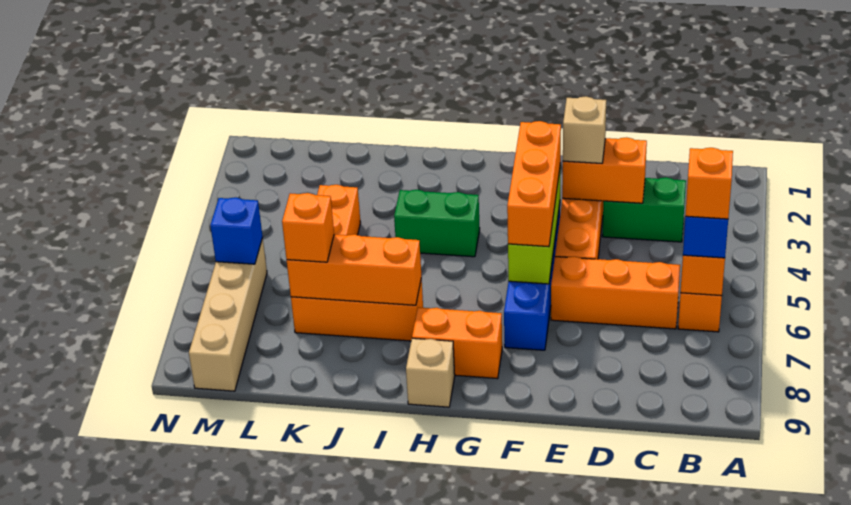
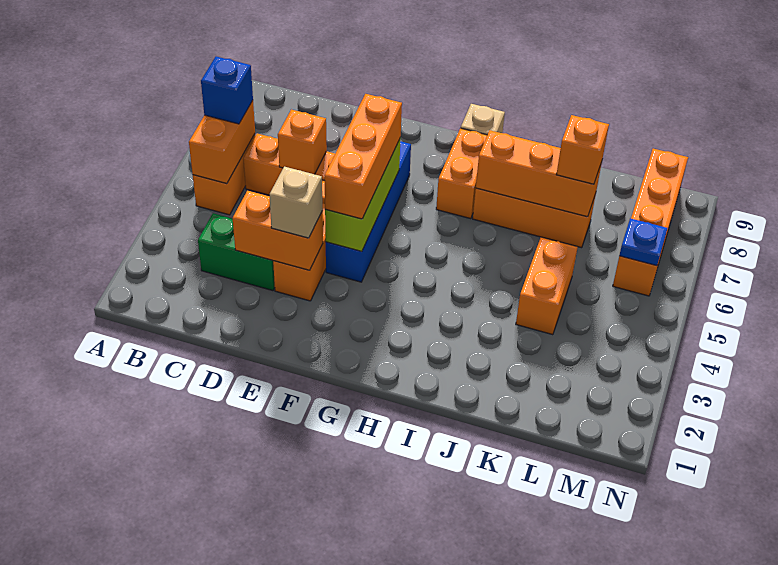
orange 1x1 brick [685,148,733,219] -> orange 1x1 brick moved to [278,110,327,174]
orange 1x2 brick [412,307,502,379] -> orange 1x2 brick turned to [436,128,487,219]
green 1x2 brick [394,190,480,257] -> none
tan 1x4 brick [189,238,267,391] -> orange 1x4 brick [613,149,688,296]
blue 1x1 brick [210,197,263,264] -> blue 1x1 plate [619,218,668,266]

